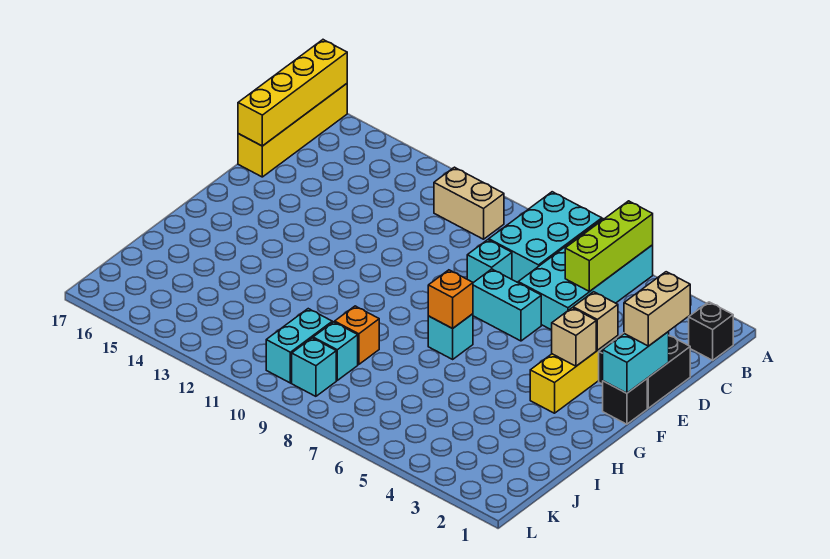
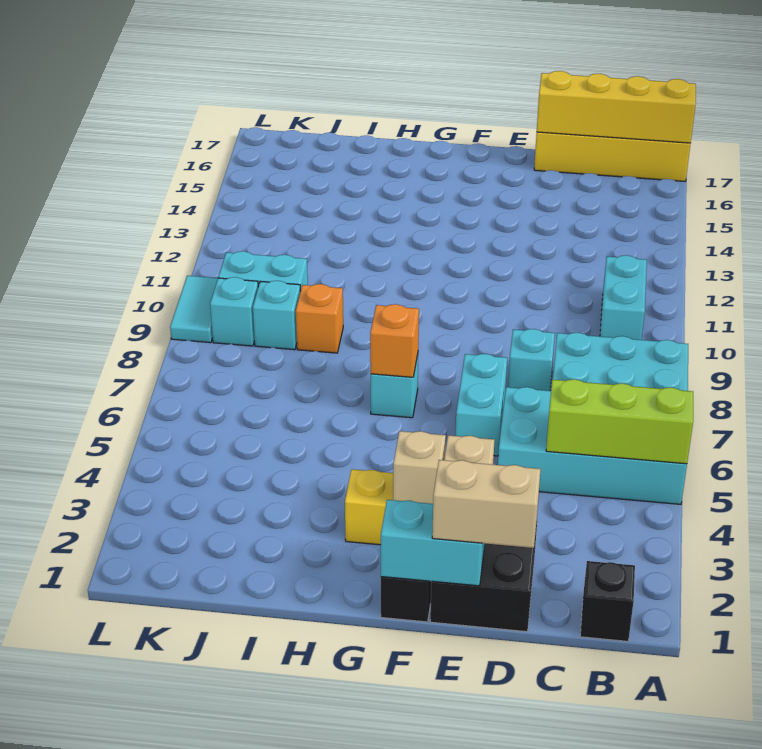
tan 1x2 brick [434,167,504,239] -> cyan 1x2 brick [600,255,647,340]
none -> cyan 1x2 tile [170,276,218,343]

